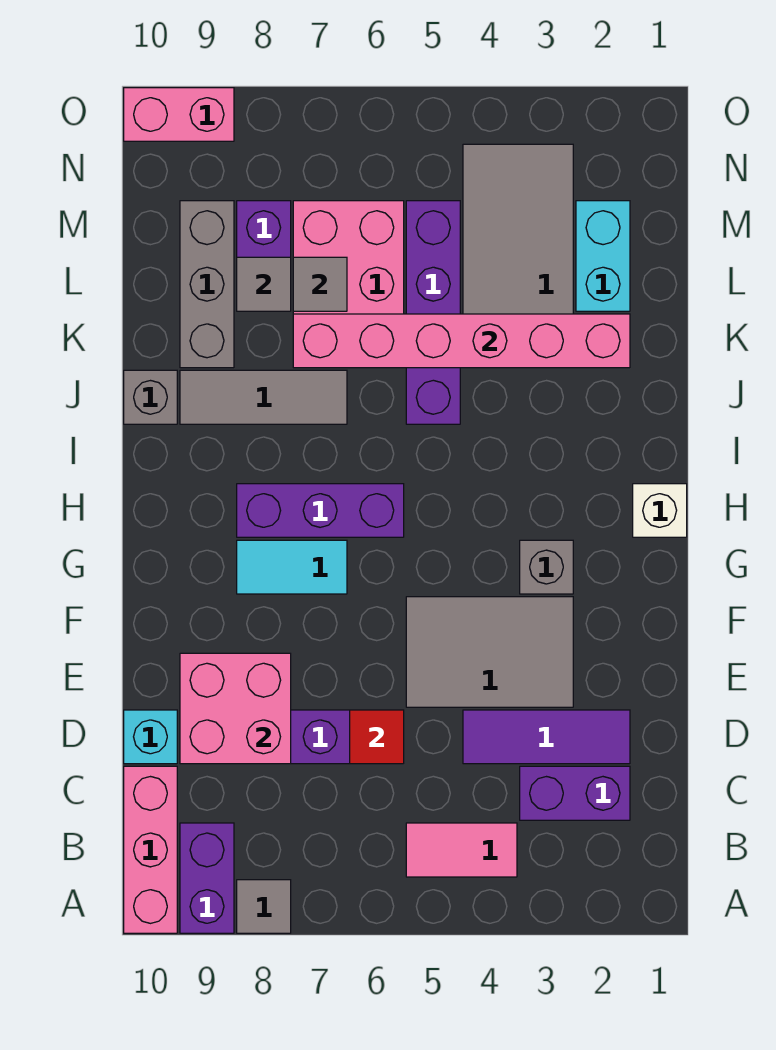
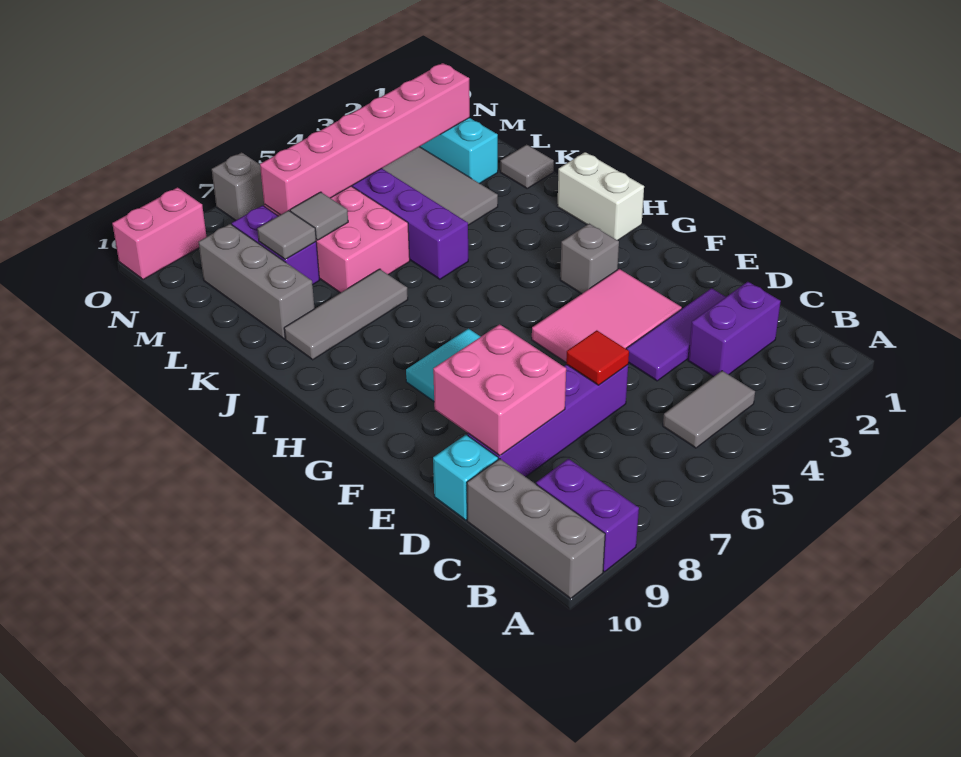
grey 1x1 tile [237,880,291,933] -> grey 1x1 tile moved to [500,145,554,188]
pink 1x3 brick [124,766,177,933] -> grey 1x3 brick [467,459,605,598]
pink 1x2 tile [406,823,517,877] -> grey 1x2 tile [663,371,755,448]
grey 2x3 tile [406,597,573,707] -> pink 2x3 tile [532,269,682,362]
white 1x1 brick [633,484,687,537] -> white 1x2 brick [557,152,644,240]
purple 1x3 brick [237,484,404,537] -> none
grey 1x1 brick [124,370,177,424] -> grey 1x1 brick moved to [212,152,264,220]
pink 1x6 brick [293,314,630,368] -> pink 1x6 brick moved to [260,63,470,215]

